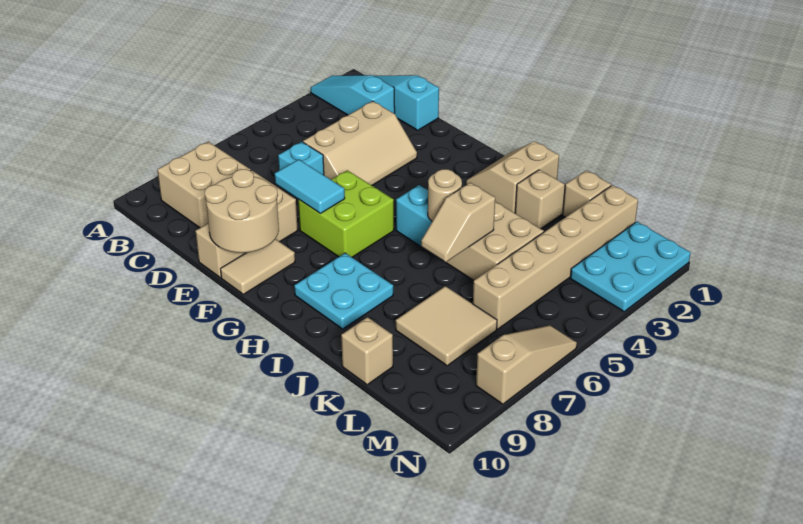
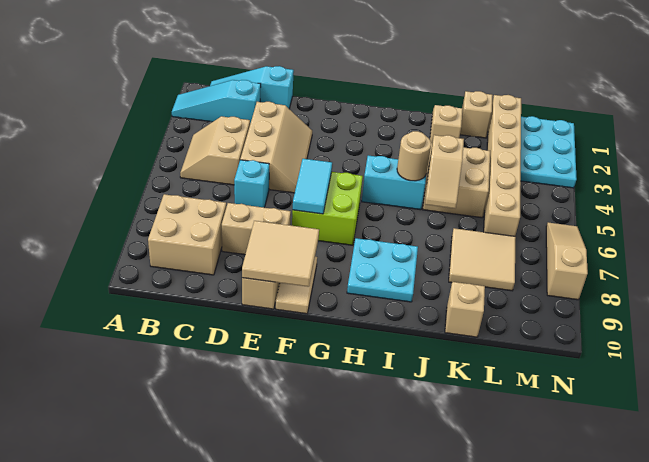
cyan 1x2 tile [275,159,345,213] -> cyan 1x2 tile turned to [293,159,332,214]
tan 2x2 round brick [205,169,279,253] -> tan 2x2 tile [242,221,319,287]
tan 2x2 slope [466,141,559,213] -> tan 2x2 slope moved to [180,116,250,185]

